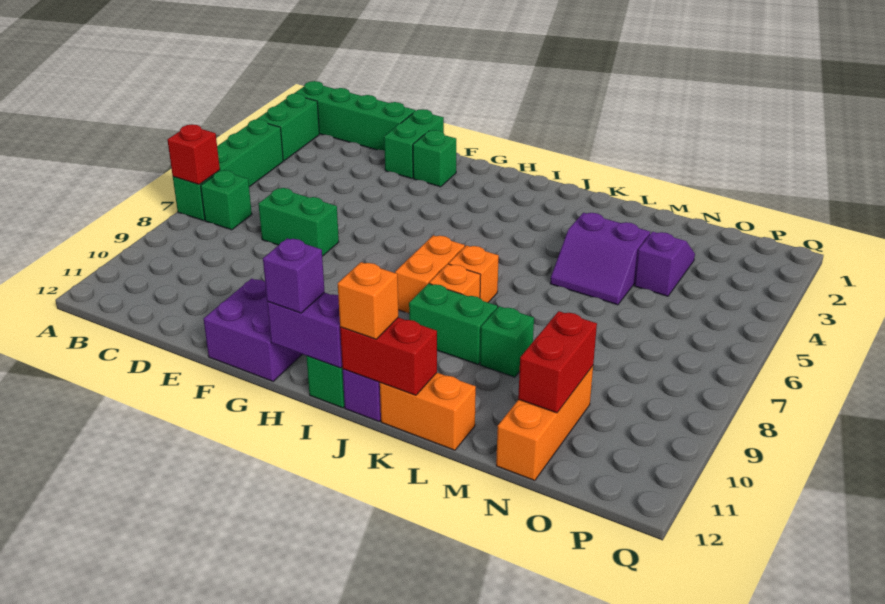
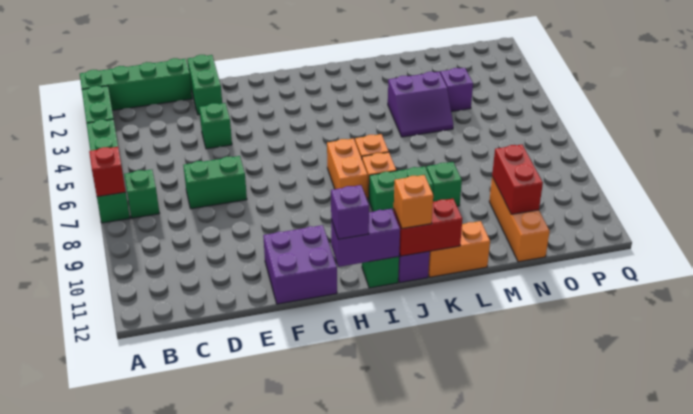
green 1x1 brick [413,130,456,187] -> green 1x1 brick moved to [199,103,232,149]

